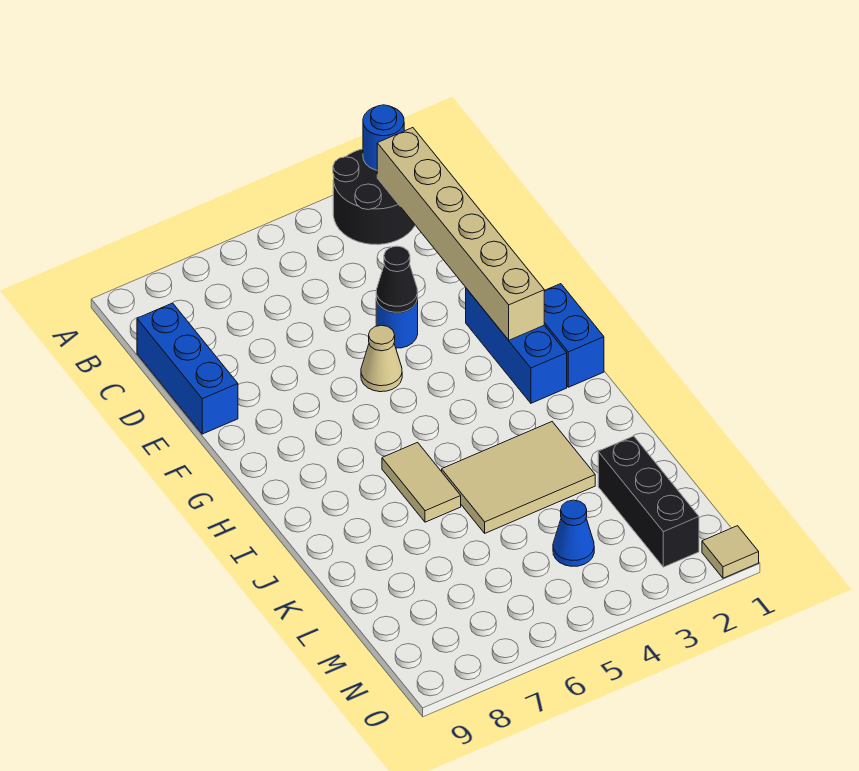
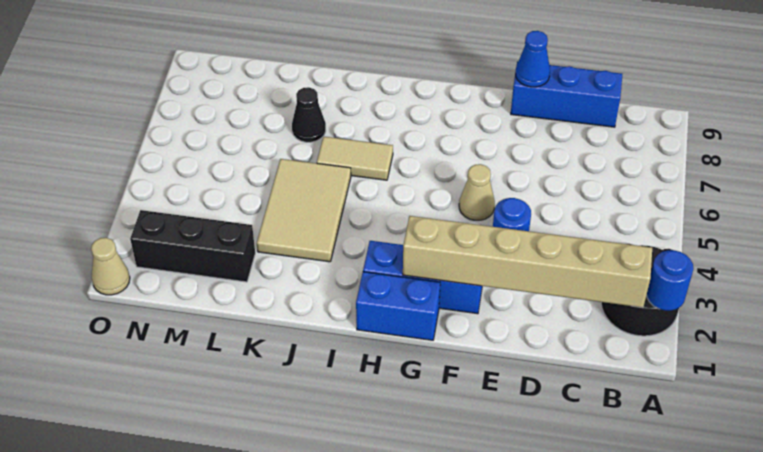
black 1x1 cone [376,246,418,312] -> black 1x1 cone moved to [292,87,326,142]
blue 1x1 cone [553,500,594,566] -> blue 1x1 cone moved to [515,31,550,87]
tan 1x1 tile [702,526,759,578] -> tan 1x1 cone [91,238,130,295]

